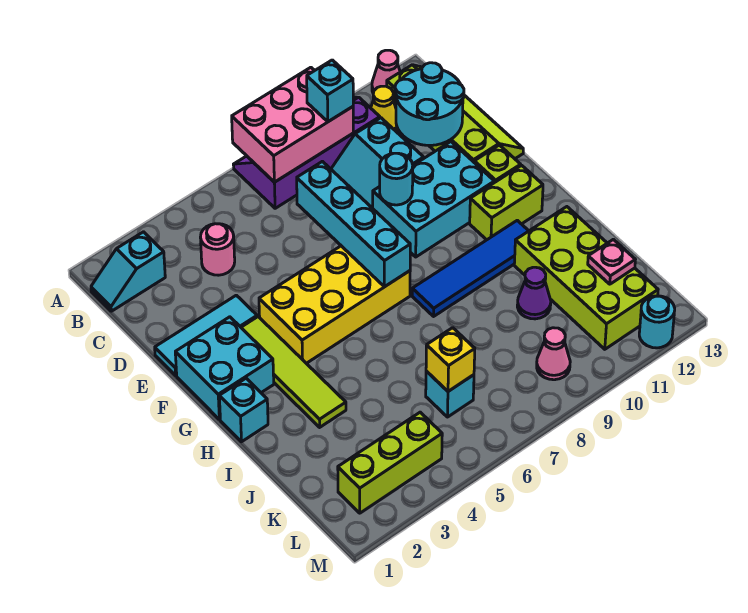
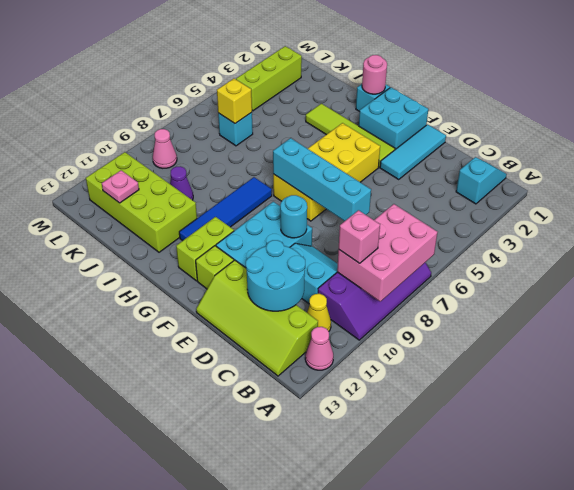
cyan 1x1 brick [307,60,353,122] -> pink 1x1 brick [339,210,380,263]
pink 1x1 round brick [200,224,235,275] -> pink 1x1 round brick moved to [362,55,387,94]
cyan 1x1 round brick [639,296,675,348] -> none

